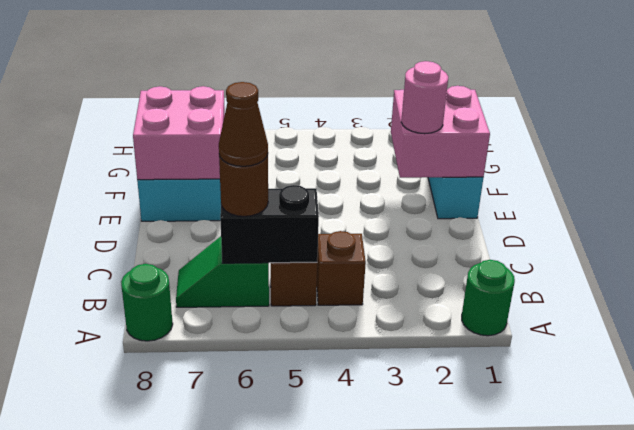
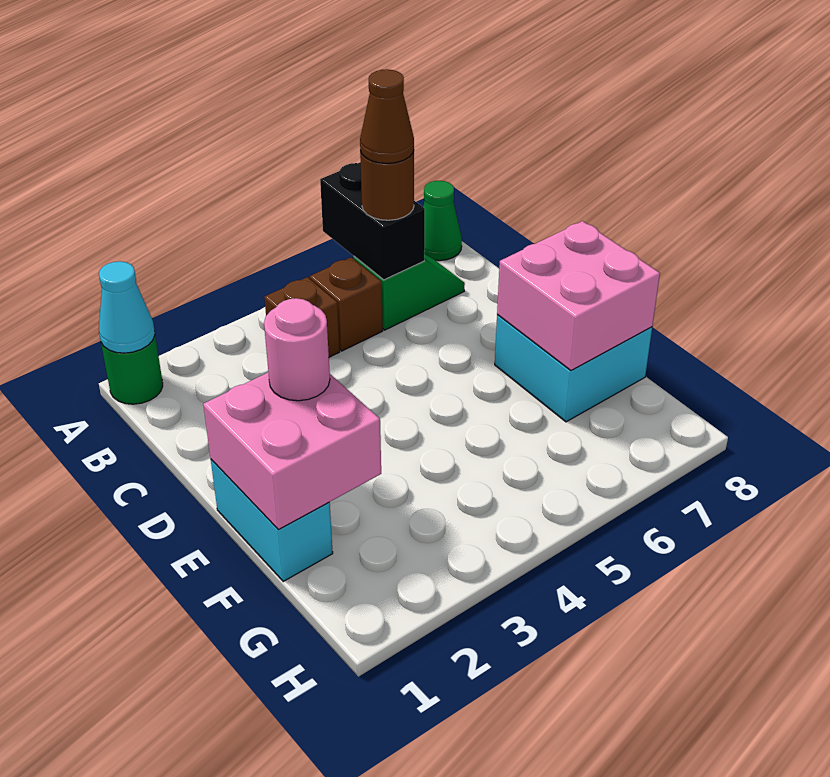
none -> cyan 1x1 cone [99,261,155,353]
green 1x1 round brick [121,264,173,341] -> green 1x1 cone [423,181,462,261]
black 1x2 brick [220,185,319,263] -> black 1x2 brick turned to [320,162,425,280]

